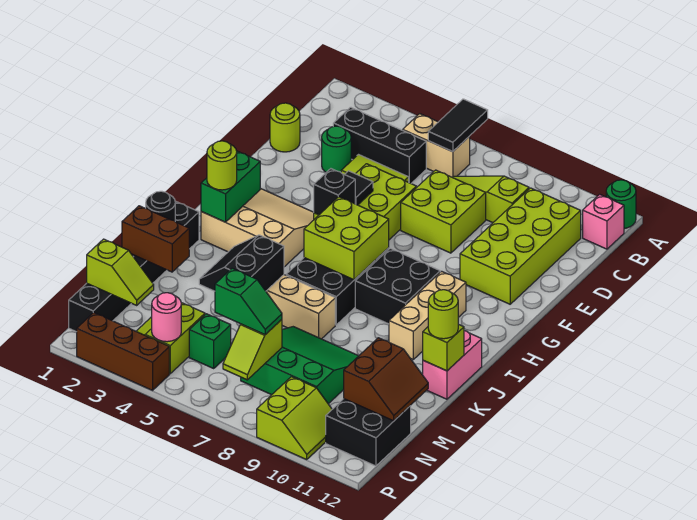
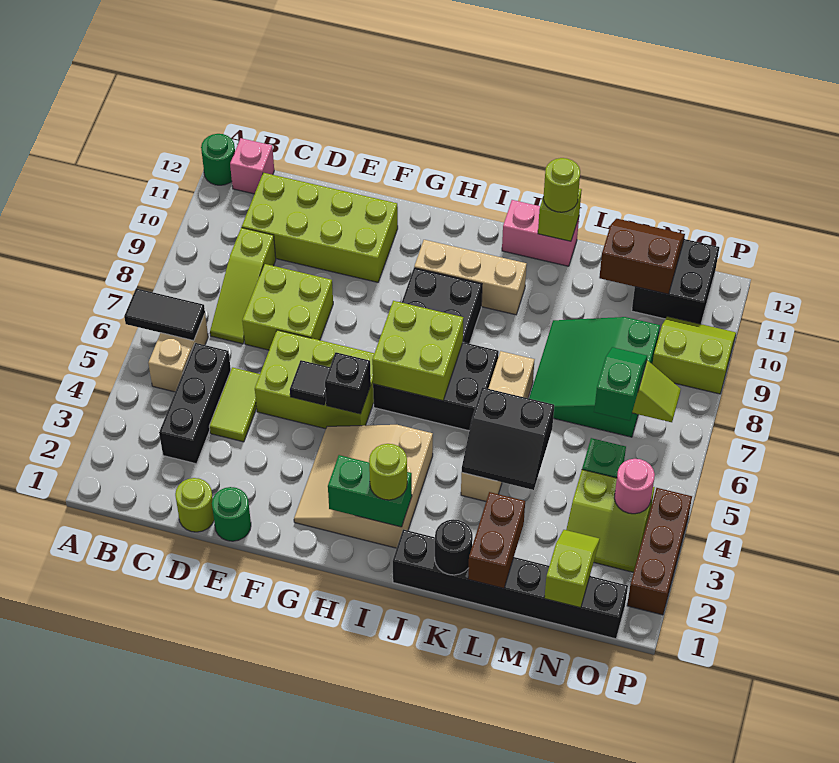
green 1x1 round brick [322,126,351,172] -> green 1x1 round brick moved to [212,487,251,541]

